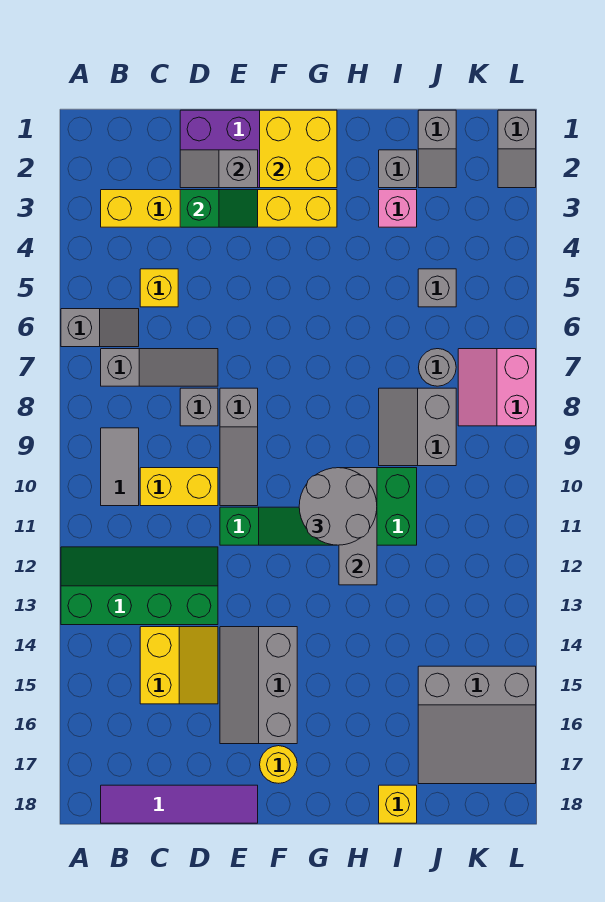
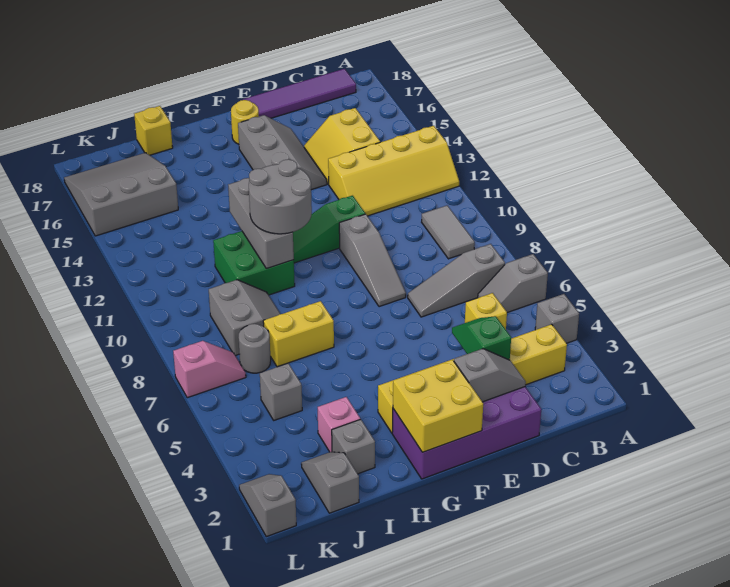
green 2x4 slope [61,547,218,625] -> yellow 2x4 slope [328,126,459,216]
yellow 1x2 brick [140,468,218,506] -> yellow 1x2 brick moved to [263,301,334,367]
green 1x2 slope [180,190,258,227] -> green 1x2 slope turned to [452,316,512,360]
grey 1x1 brick [180,388,218,426] -> grey 1x1 brick moved to [535,294,579,343]
grey 1x3 slope [220,388,258,506] -> grey 1x3 slope turned to [339,214,406,307]
pink 2x2 slope [458,349,536,426] -> pink 1x2 slope [173,341,246,398]

